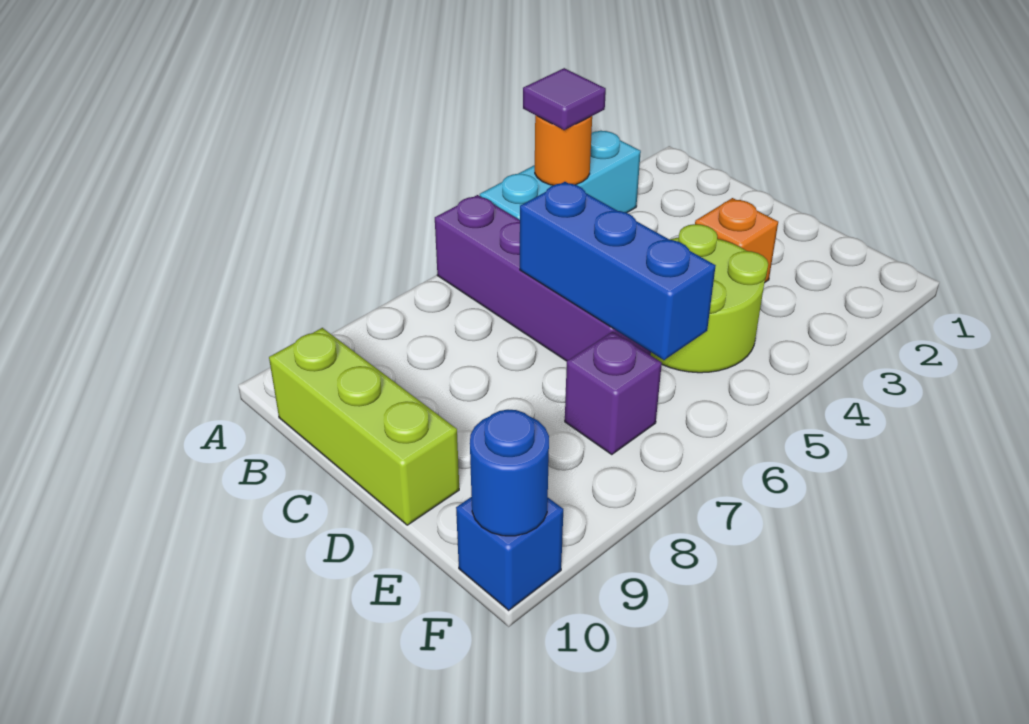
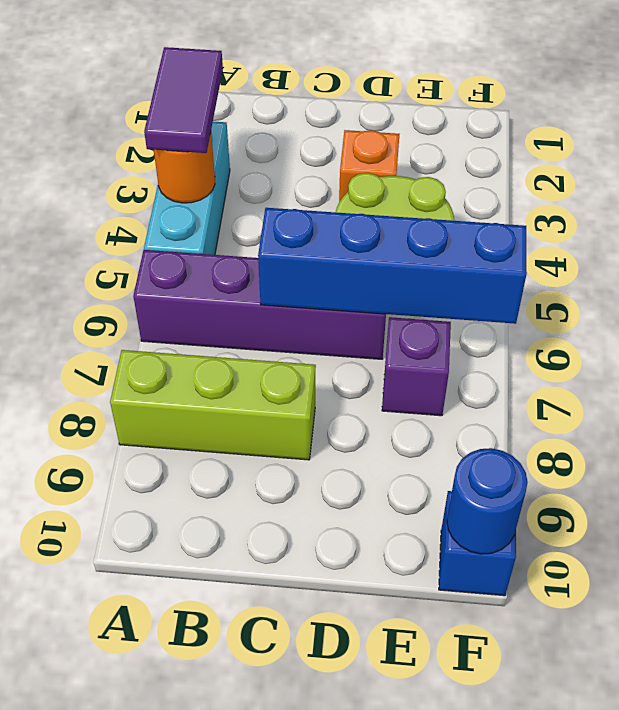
purple 1x1 tile [523,68,606,130] -> purple 1x2 tile [144,47,223,153]
lime 1x3 brick [269,328,459,525] -> lime 1x3 brick moved to [110,350,316,460]
blue 1x3 brick [520,182,716,360] -> blue 1x4 brick [258,208,527,324]

